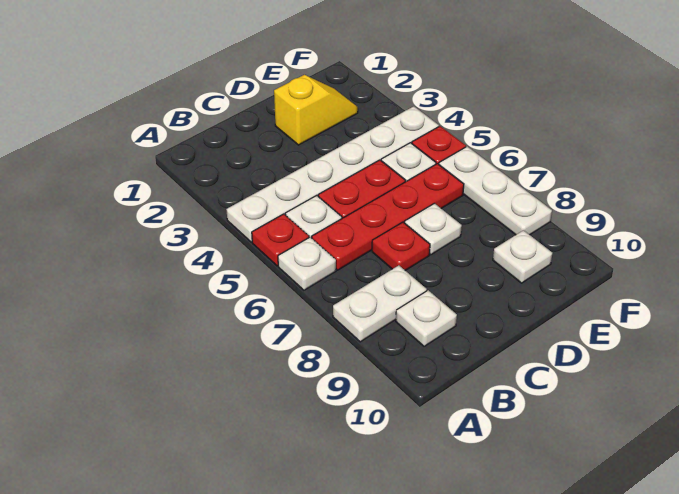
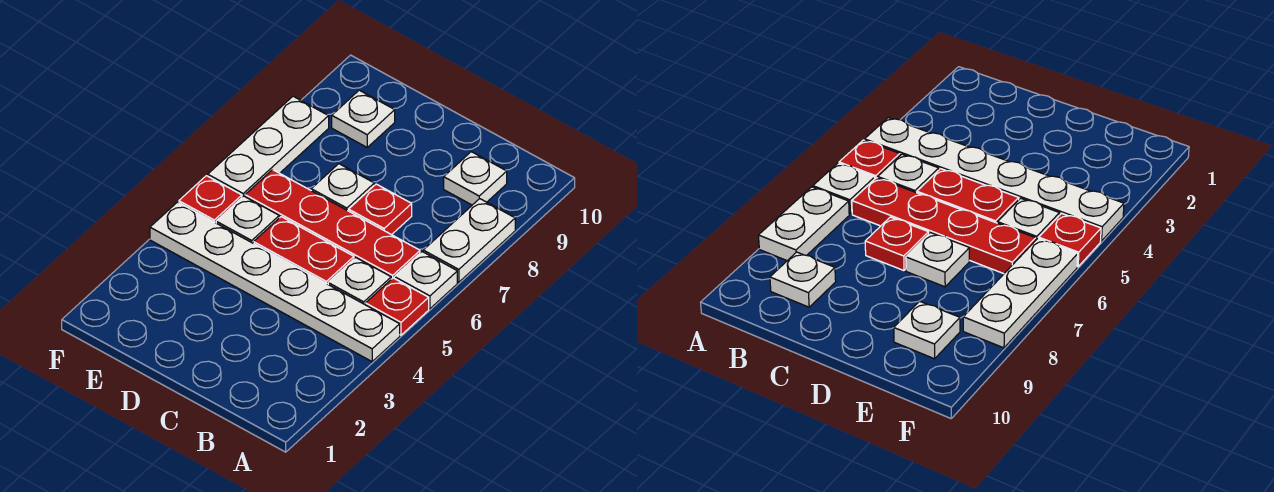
white 1x2 plate [333,265,427,342] -> white 1x2 plate turned to [423,199,515,282]
yellow 1x2 slope [274,75,358,145] -> none

